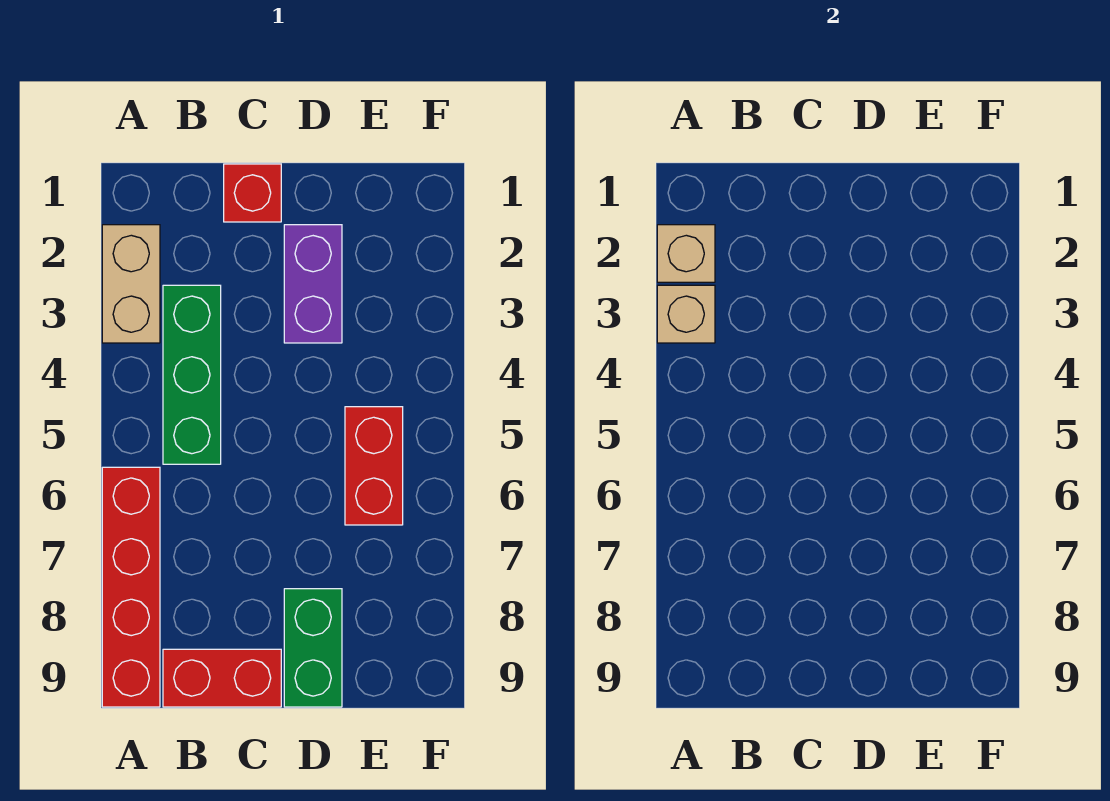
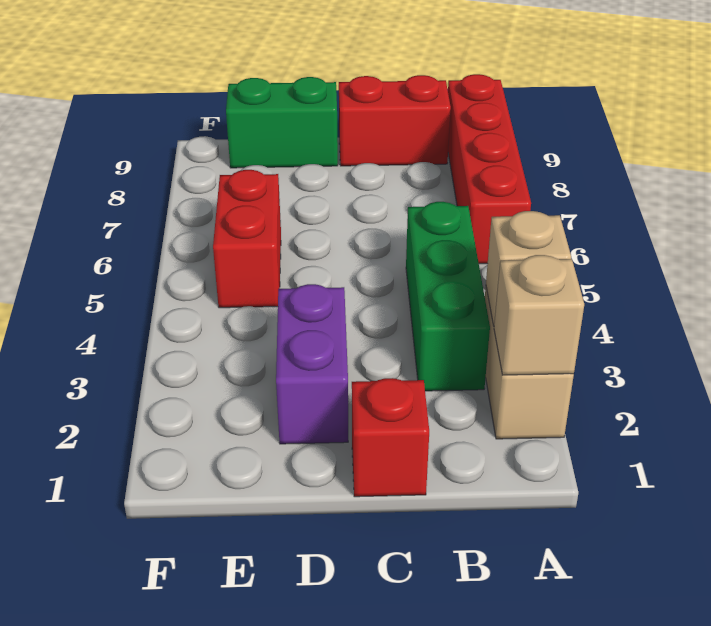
green 1x2 brick [284,589,342,707] -> green 1x2 brick turned to [226,77,338,168]

